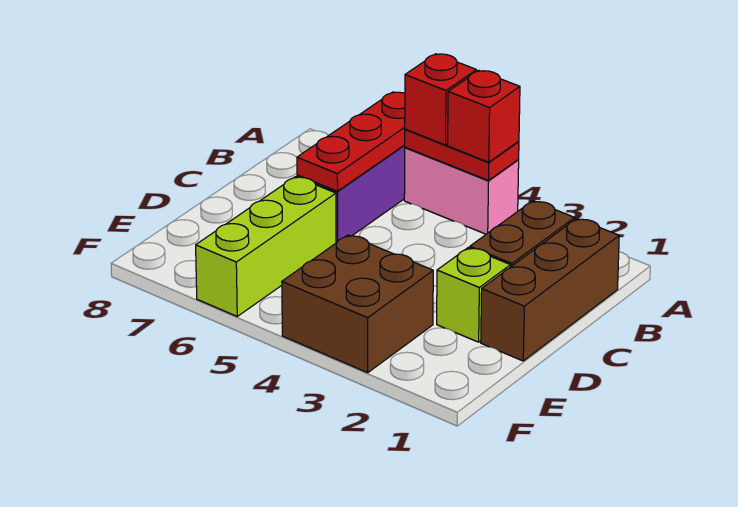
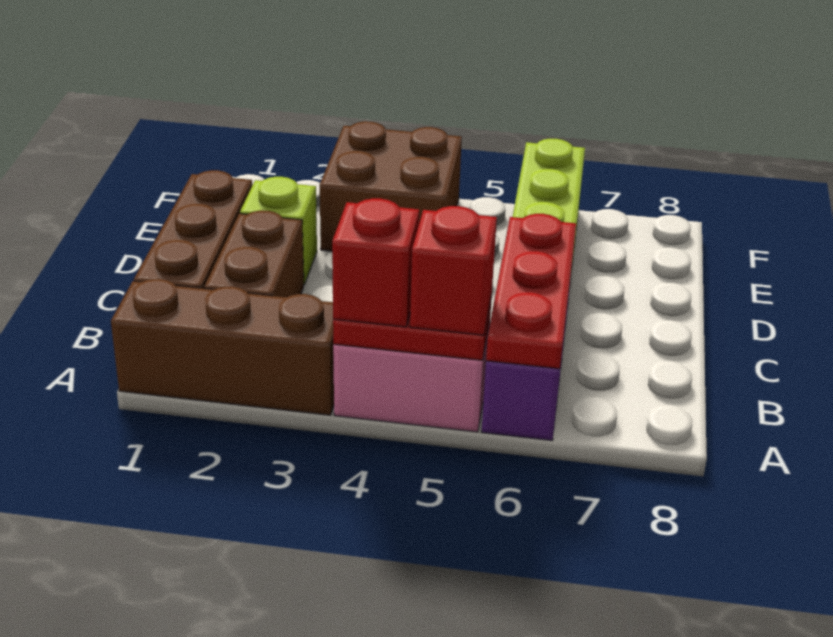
none -> brown 1x3 brick [111,279,334,415]

